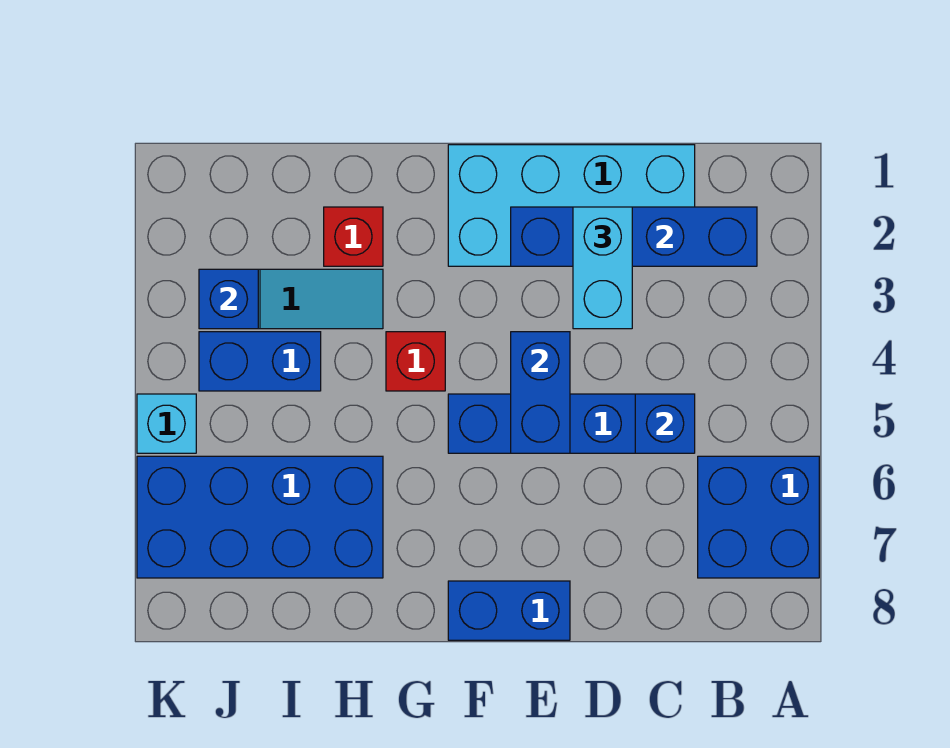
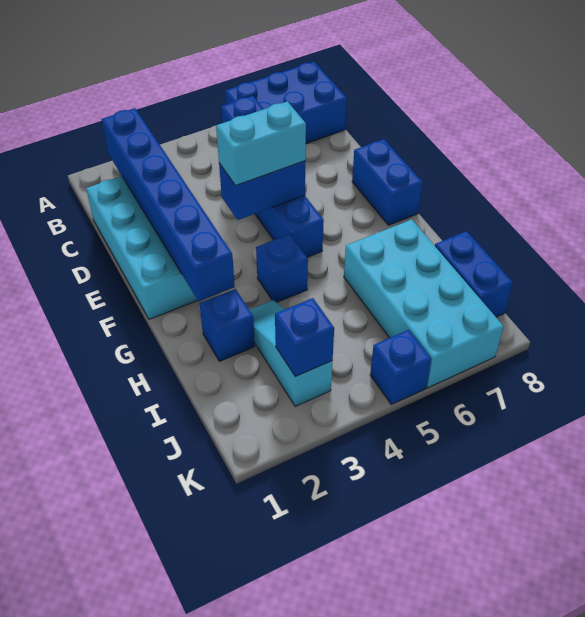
blue 2x2 brick [698,456,819,578] -> blue 2x3 brick [225,62,347,144]
blue 1x4 brick [511,207,757,266] -> blue 1x6 brick [102,108,235,301]
cyan 1x2 brick [573,207,632,329] -> cyan 1x2 brick moved to [216,102,306,186]
red 1x1 brick [386,332,445,391] -> blue 1x1 brick [256,234,308,302]
red 1x1 brick [324,207,383,266] -> blue 1x1 brick [199,289,255,361]
blue 2x4 brick [137,456,383,578] -> cyan 2x4 brick [344,220,504,388]
blue 1x2 brick [199,332,321,391] -> blue 1x2 brick moved to [435,231,513,317]
cyan 1x1 brick [137,394,196,453] -> blue 1x1 brick [370,330,431,404]

